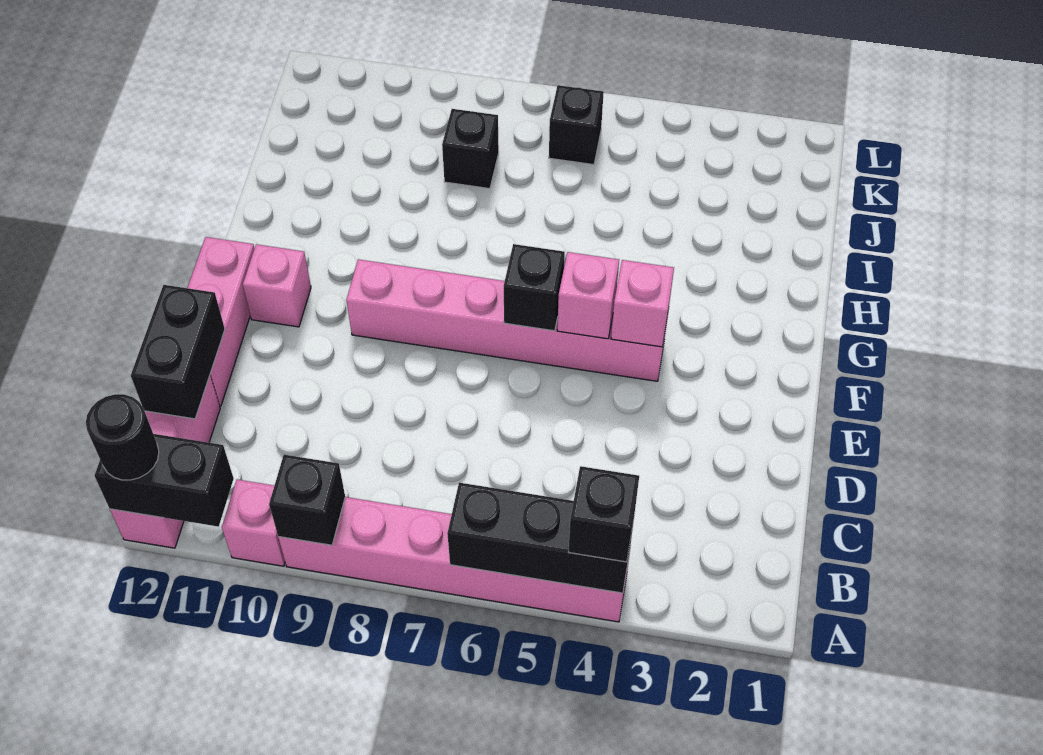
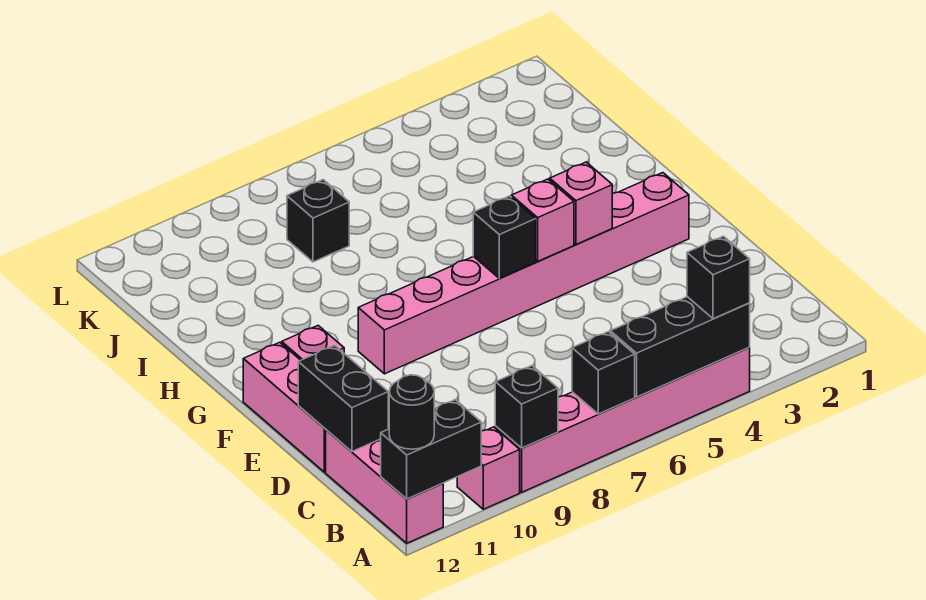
pink 1x6 brick [346,259,668,381] -> pink 1x8 brick [358,173,689,374]
black 1x1 brick [549,85,604,165] -> black 1x1 brick moved to [572,332,635,414]

